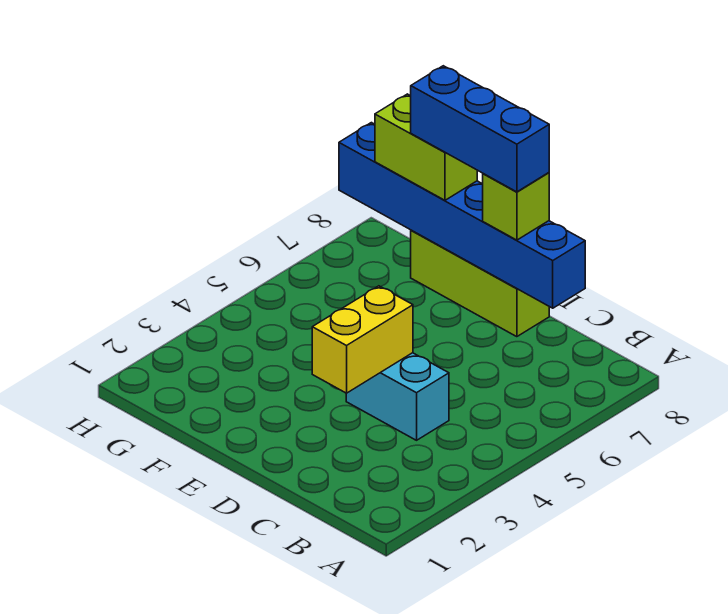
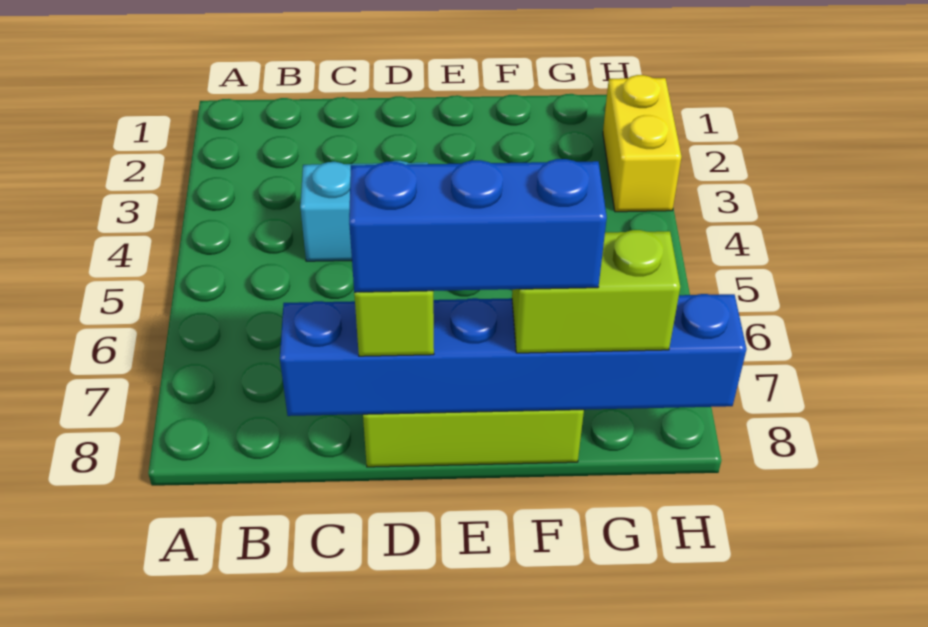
yellow 1x2 brick [312,286,413,393] -> yellow 1x2 brick moved to [603,75,682,212]

